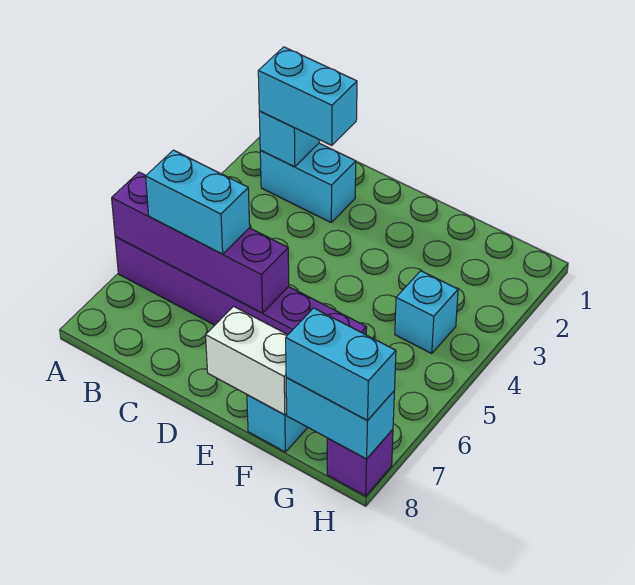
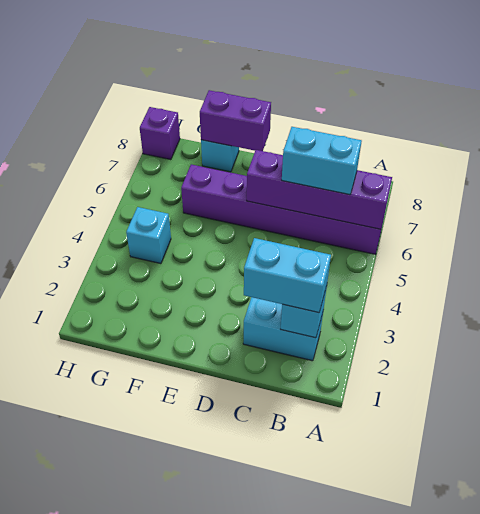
white 1x2 brick [206,306,287,415] -> purple 1x2 brick [200,90,271,151]
cyan 1x2 brick [286,378,394,459] -> none
cyan 1x2 brick [286,308,396,421] -> none

